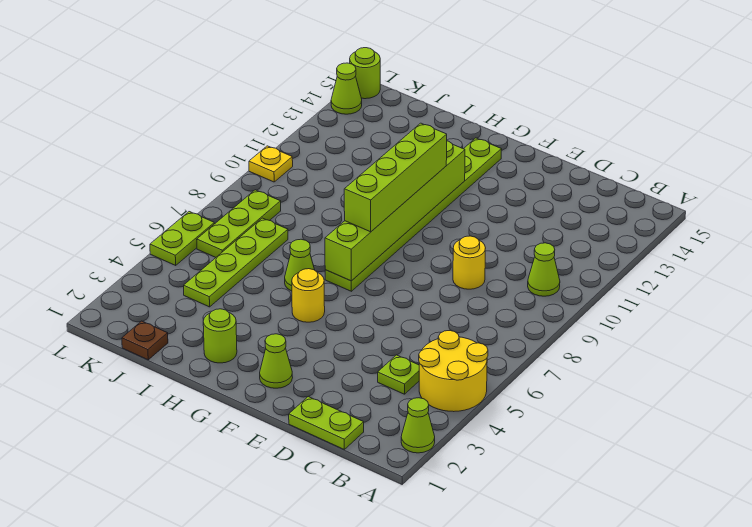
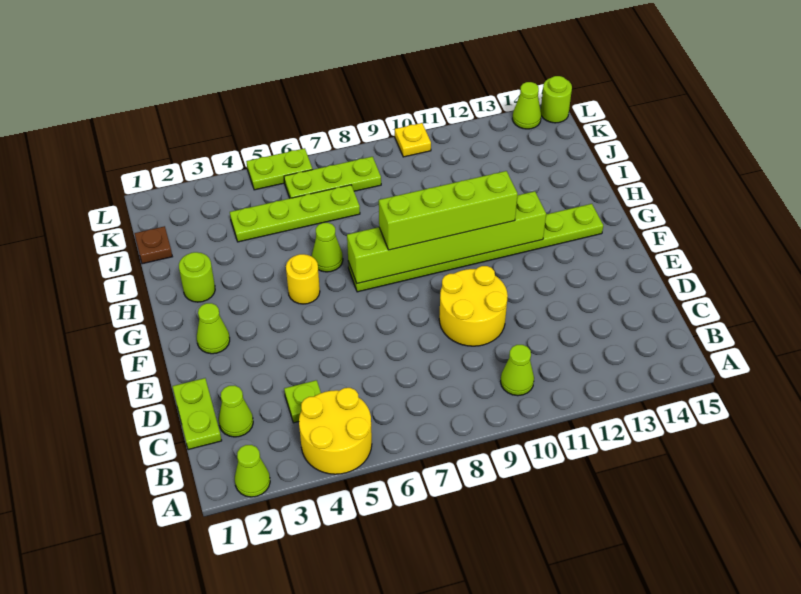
none -> lime 1x1 cone [219,385,253,437]
yellow 1x1 round brick [453,236,485,289] -> yellow 2x2 round brick [439,266,508,346]

